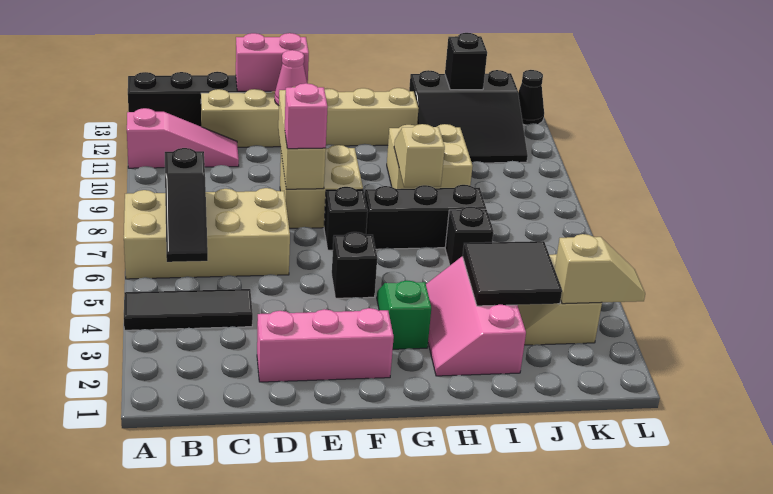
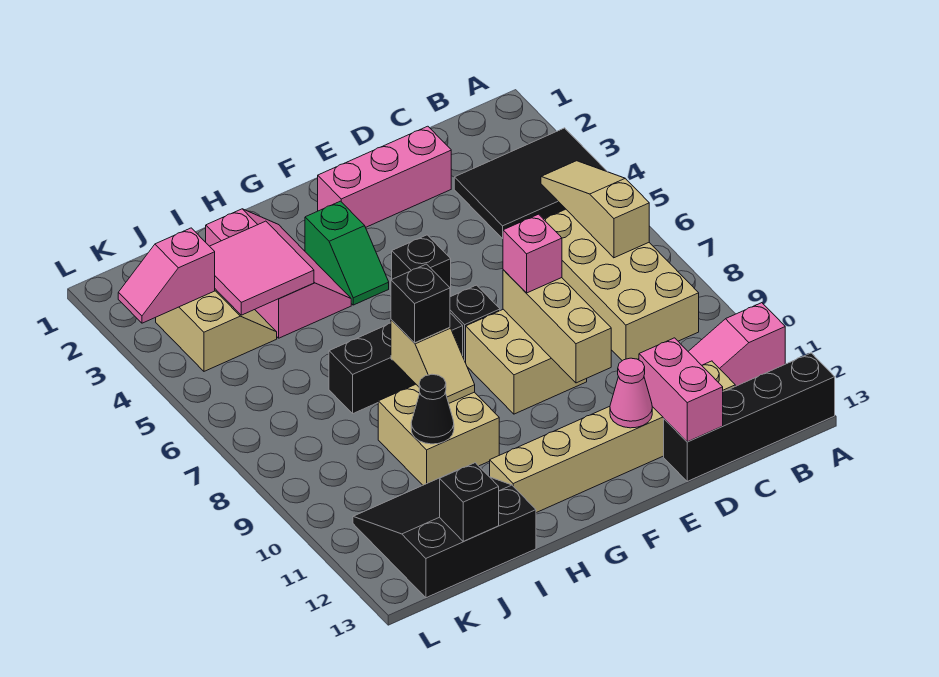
black 1x3 tile [124,289,253,330] -> black 2x3 tile [454,128,607,238]
tan 2x4 brick [124,188,290,279] -> tan 2x4 brick turned to [544,209,699,361]
black 1x3 slope [165,148,208,262] -> tan 1x3 slope [541,161,649,258]
pink 1x2 brick [236,33,309,92] -> pink 1x2 brick turned to [639,338,723,442]
black 2x2 tile [463,241,562,306] -> pink 2x2 tile [210,221,314,315]
black 1x1 brick [445,207,493,265] -> black 1x1 brick moved to [391,264,450,343]
tan 1x2 slope [555,234,645,304] -> pink 1x2 slope [118,228,215,323]
black 1x1 cone [518,70,544,125] -> black 1x1 cone moved to [411,374,454,444]

